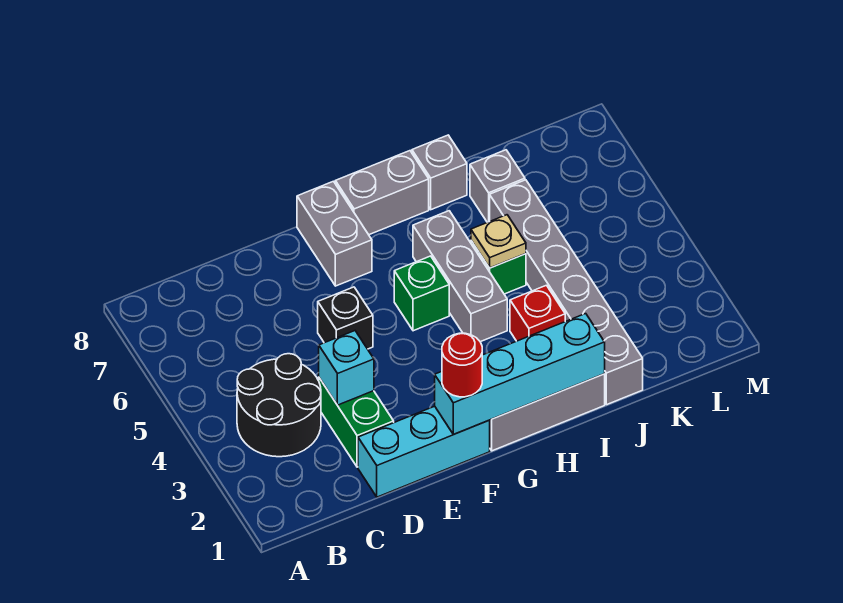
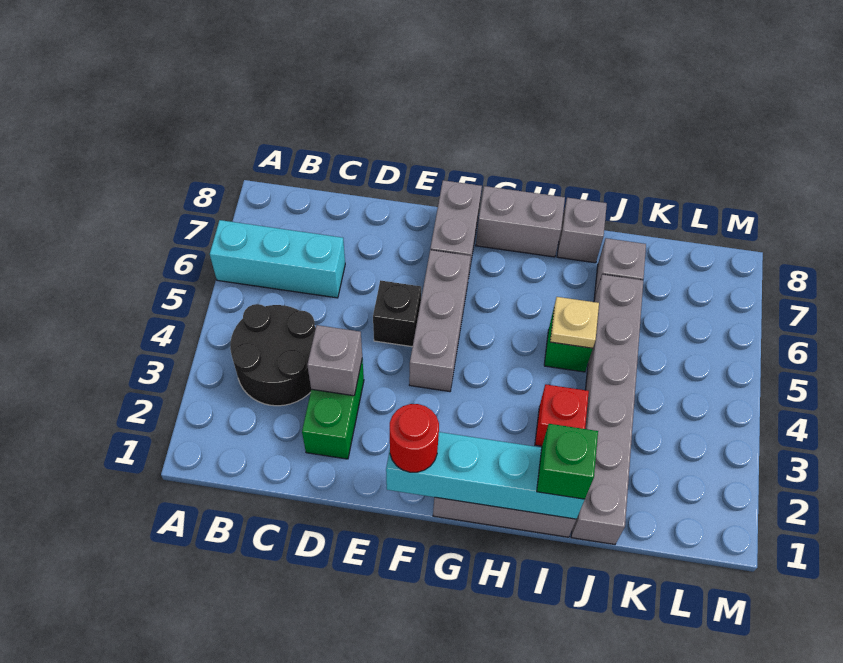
cyan 1x3 brick [358,406,490,497] -> cyan 1x3 brick moved to [210,220,345,298]
cyan 1x1 brick [319,331,374,405] -> grey 1x1 brick [307,325,362,396]
green 1x1 brick [394,256,449,331] -> green 1x1 brick moved to [537,424,598,499]
grey 1x3 brick [413,211,507,342] -> grey 1x3 brick moved to [409,250,471,392]

